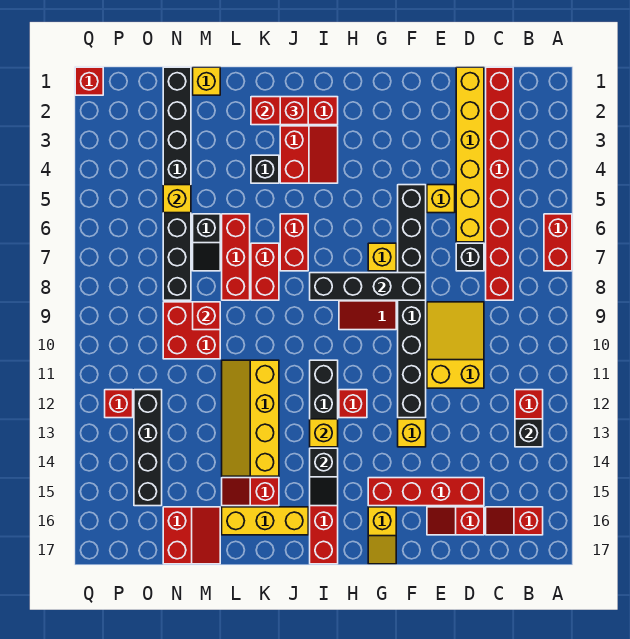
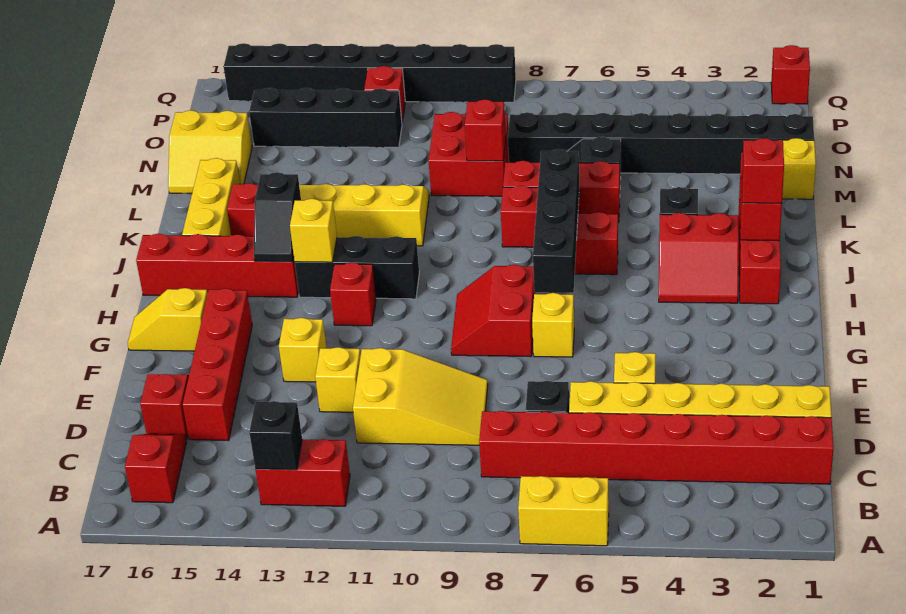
red 1x2 brick [544,214,572,271] -> yellow 1x2 brick [518,476,609,546]
black 1x8 brick [398,185,426,418] -> black 1x8 brick moved to [224,43,516,102]
black 1x4 brick [310,273,426,300] -> black 1x4 brick moved to [533,149,579,293]
black 1x2 slope [310,448,338,506] -> black 1x2 slope turned to [254,172,301,262]
red 2x2 slope [163,507,220,564] -> yellow 2x2 slope [168,110,252,193]
yellow 1x1 brick [163,185,191,213] -> yellow 1x1 brick moved to [315,347,361,412]

